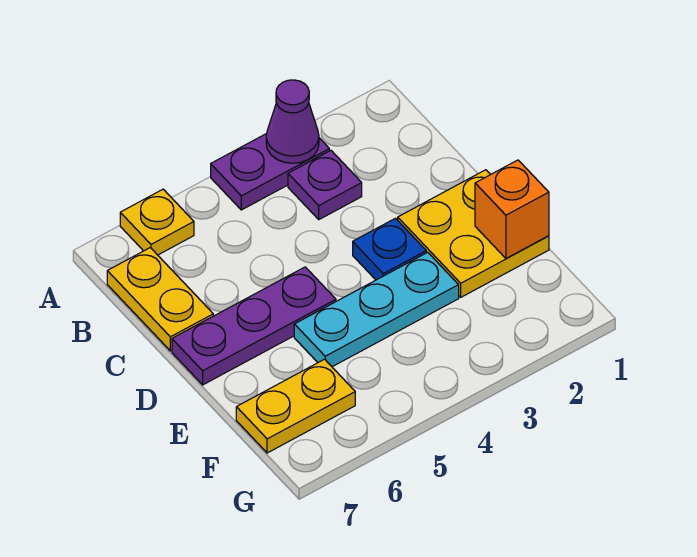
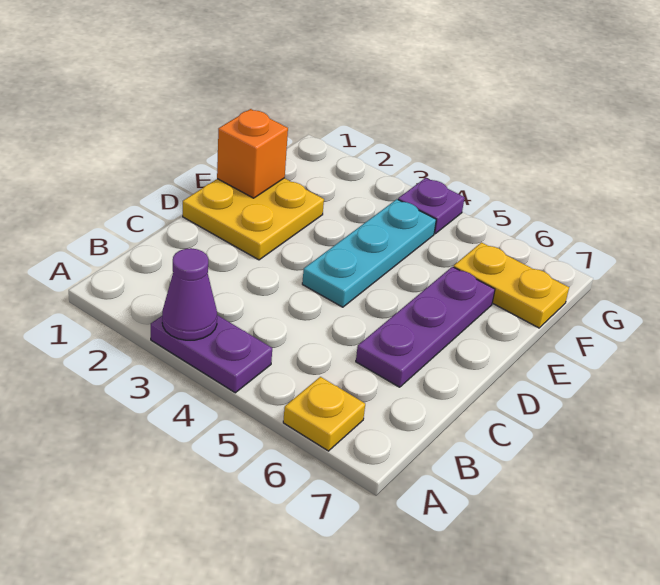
purple 1x1 plate [288,150,362,219] -> purple 1x1 plate moved to [398,178,465,234]
yellow 1x2 plate [107,248,213,351] -> none
blue 1x1 plate [353,218,426,280] -> none
purple 1x3 plate [172,267,336,385] -> purple 1x3 plate turned to [356,267,495,387]
cyan 1x3 plate [294,252,459,367] -> cyan 1x3 plate turned to [302,199,436,307]

